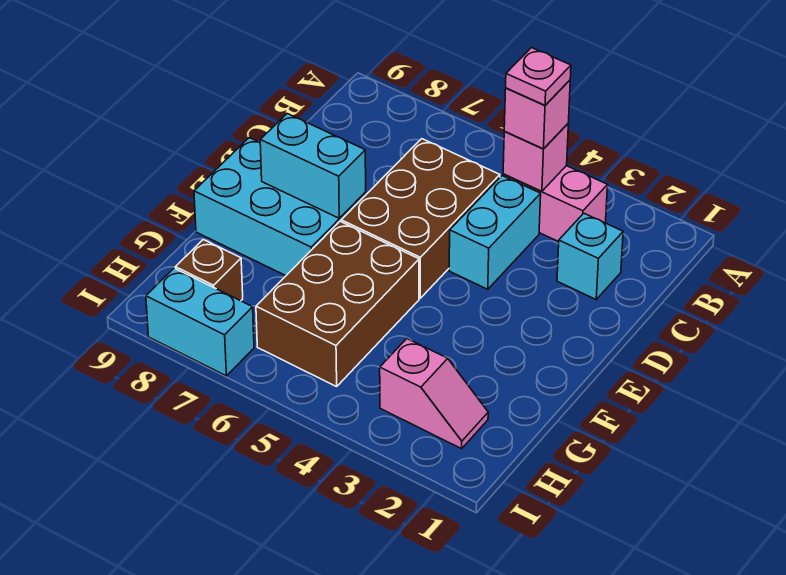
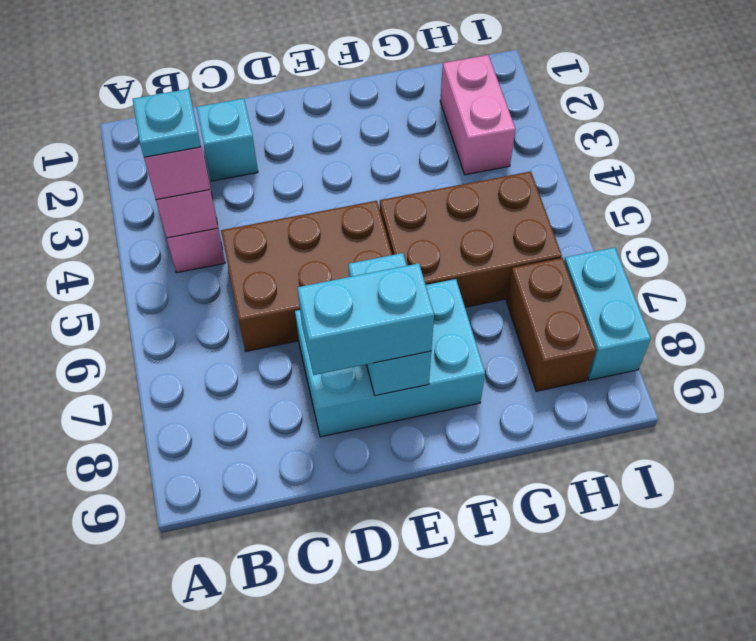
pink 1x1 plate [506,48,571,105] -> cyan 1x1 plate [133,89,201,157]
cyan 1x2 brick [449,176,541,289] -> cyan 1x2 brick moved to [297,263,434,375]
cyan 2x3 brick [194,138,366,276] -> cyan 2x3 brick turned to [295,279,485,437]
pink 1x2 slope [380,339,488,449] -> pink 1x2 brick [440,55,516,175]
brown 1x1 brick [176,240,243,301] -> brown 1x2 brick [506,258,596,391]

